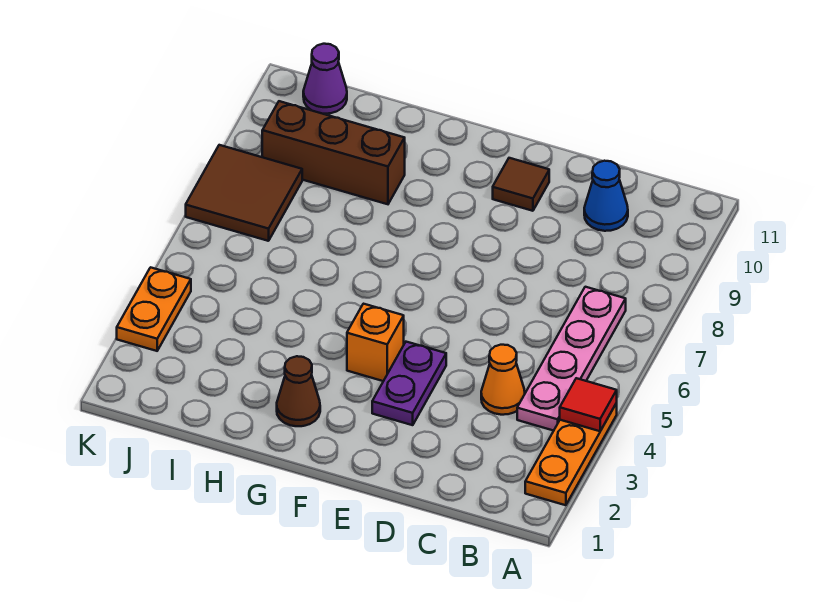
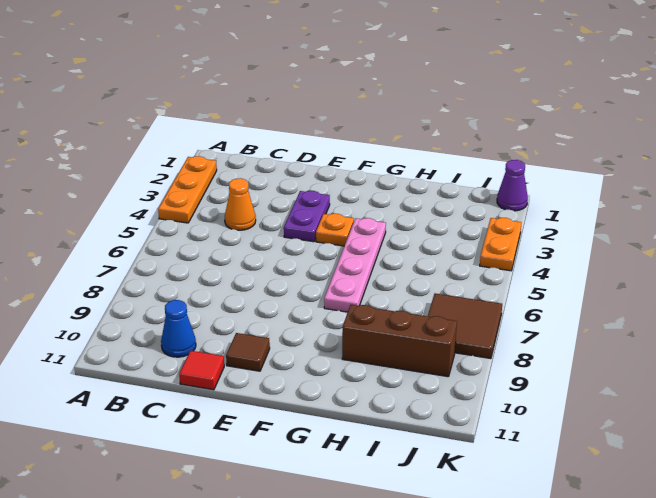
red 1x1 tile [560,378,617,431] -> red 1x1 tile moved to [179,351,224,390]
pink 1x4 plate [517,287,626,431] -> pink 1x4 plate moved to [324,218,386,312]
orange 1x1 brick [347,304,404,381] -> orange 1x1 plate [316,214,354,246]
brown 1x1 cone [277,356,320,426] -> none
purple 1x1 cone [303,44,347,114] -> purple 1x1 cone moved to [497,160,528,211]

